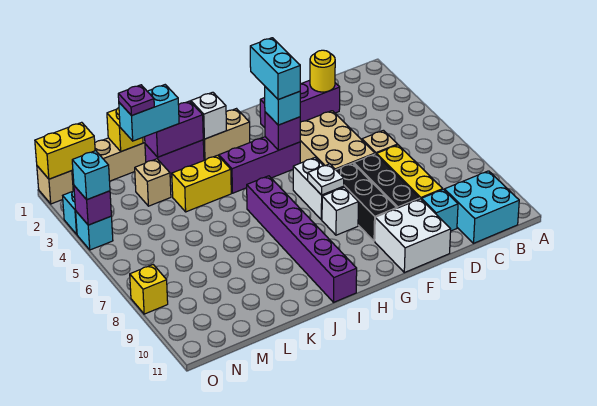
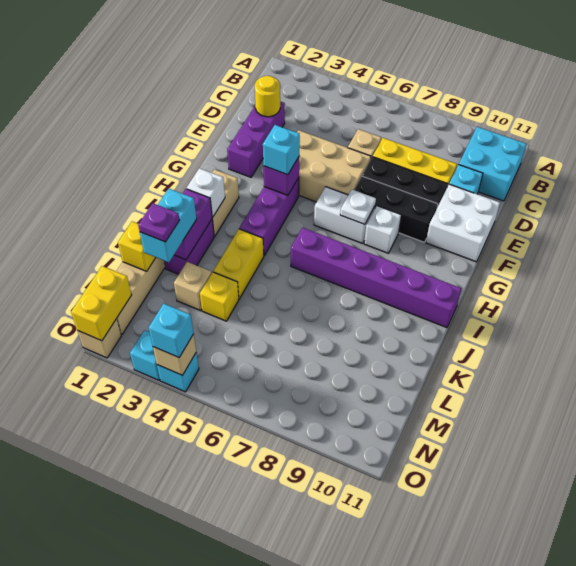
cyan 1x2 brick [250,38,300,100] -> none
purple 1x1 brick [74,186,111,225] -> tan 1x1 brick [153,334,196,375]
yellow 1x1 brick [130,265,168,314] -> yellow 1x1 brick moved to [200,272,239,321]

